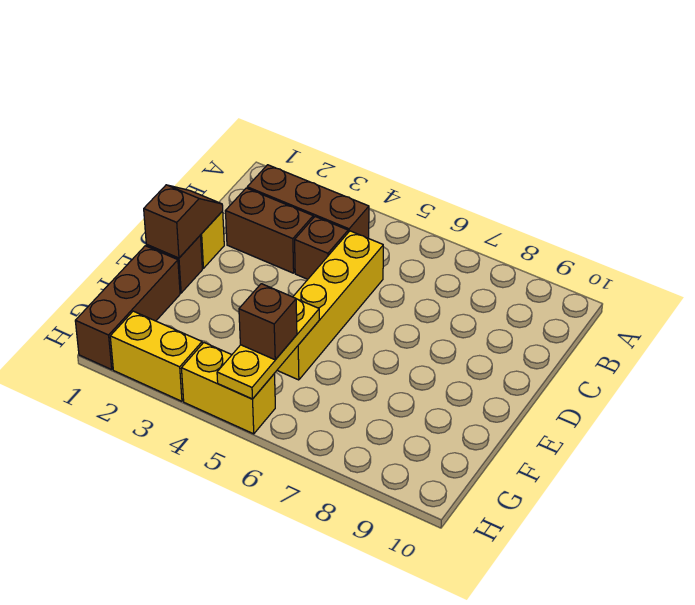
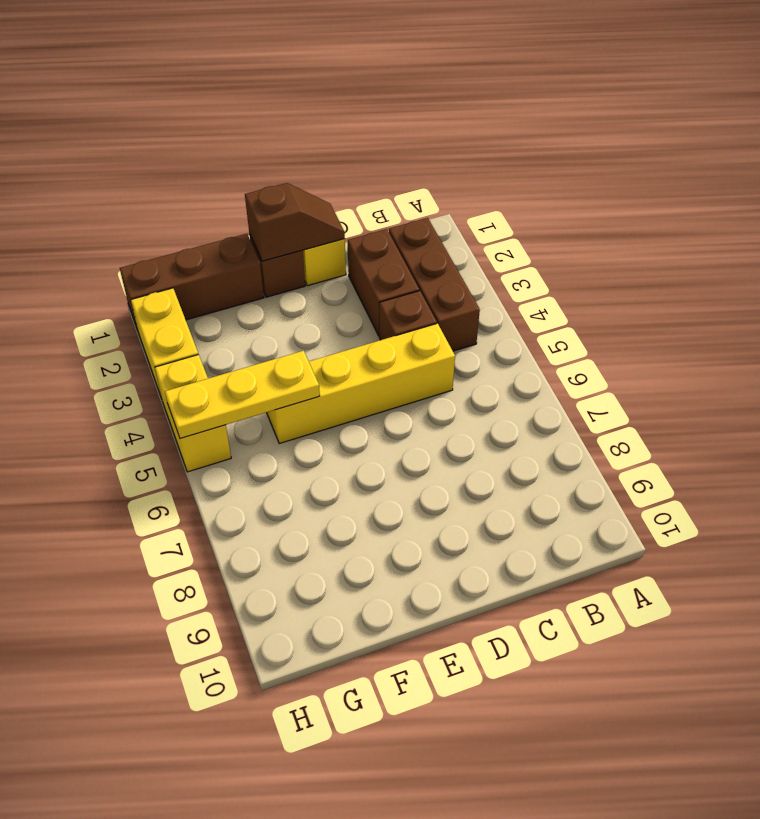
brown 1x1 brick [239,284,297,360] -> none

